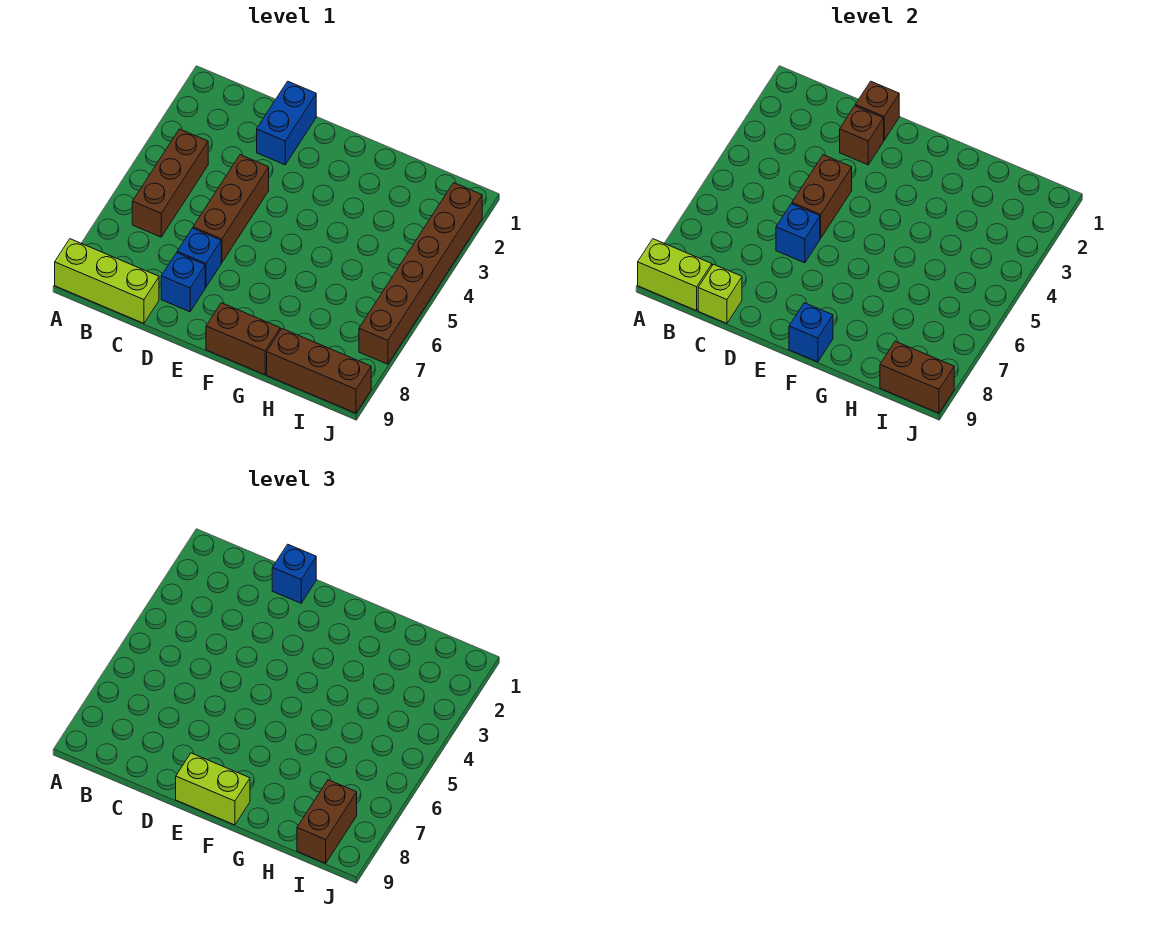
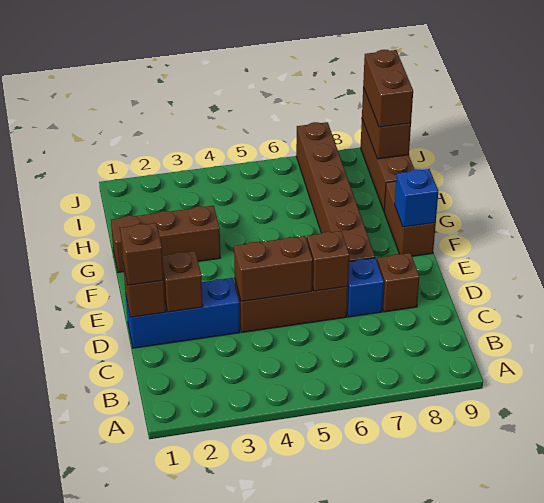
lime 1x3 brick [55,239,159,323] -> none
lime 1x2 brick [638,239,712,311] -> none
brown 1x3 brick [132,129,208,237] -> brown 1x3 brick moved to [111,206,220,273]
lime 1x1 brick [698,264,742,323] -> none
blue 1x2 brick [257,81,316,165] -> blue 1x3 brick [126,278,240,348]
blue 1x1 brick [272,544,316,603] -> brown 1x1 brick [120,223,164,285]
blue 1x1 brick [776,204,820,263] -> brown 1x1 brick [307,231,349,291]
blue 1x1 brick [161,253,205,312] -> brown 1x1 brick [377,253,419,312]
lime 1x2 brick [176,753,250,825] -> none
brown 1x2 brick [297,780,357,863] -> brown 1x2 brick turned to [363,50,413,127]
brown 1x6 brick [359,183,482,364] -> brown 1x6 brick turned to [296,122,375,261]

